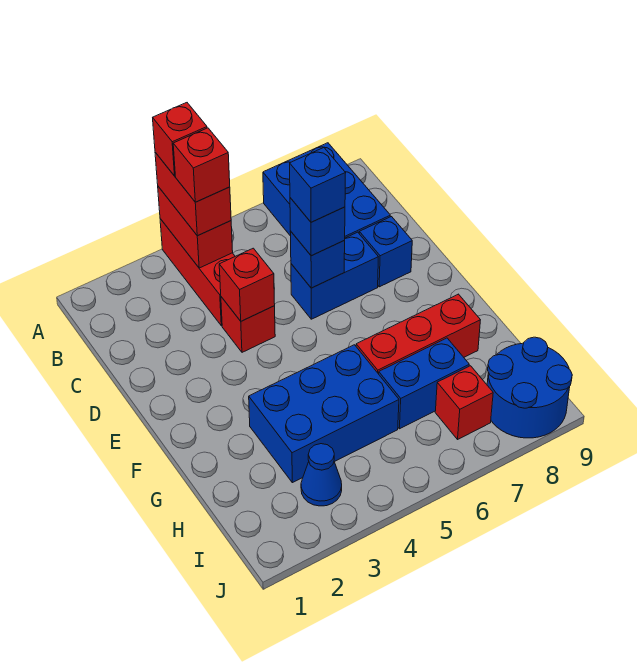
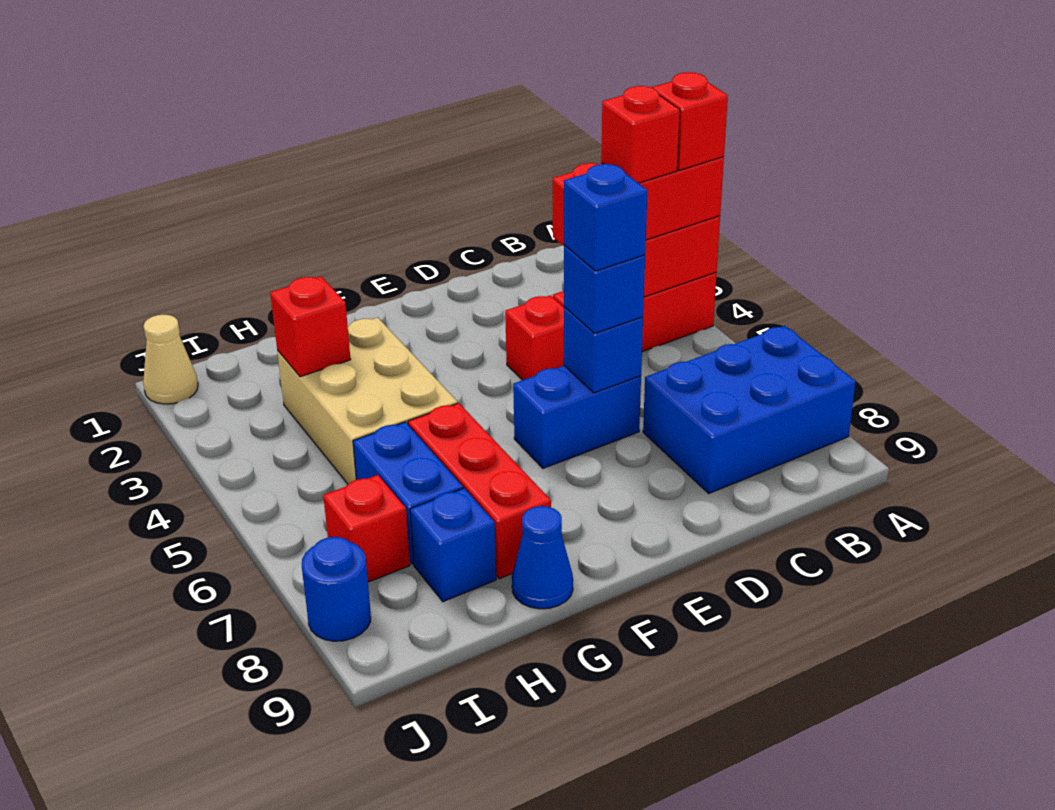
red 1x2 brick [155,152,231,236] -> red 1x3 brick [553,157,724,246]
red 1x1 brick [219,248,275,321] -> red 1x1 brick moved to [270,276,351,377]
blue 1x2 brick [291,232,378,319] -> blue 1x2 brick turned to [513,366,641,468]
blue 1x1 brick [359,217,412,287] -> blue 1x1 brick moved to [410,488,496,602]
blue 2x3 brick [249,345,399,483] -> tan 2x3 brick [277,318,458,484]
blue 1x1 cone [301,444,342,506] -> blue 1x1 cone moved to [512,506,573,609]
blue 2x2 round brick [487,337,572,438] -> blue 1x1 round brick [302,537,371,641]
none -> tan 1x1 cone [143,315,198,404]

